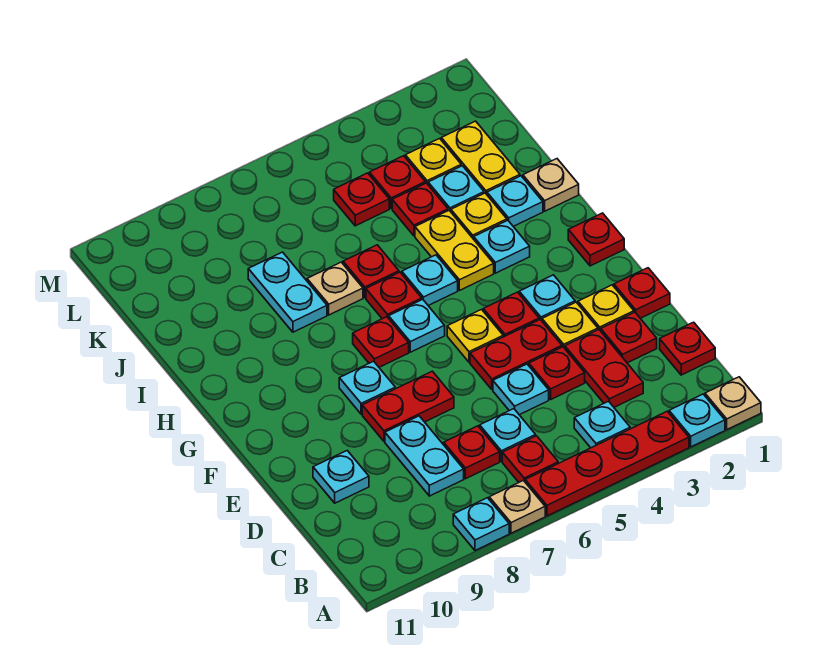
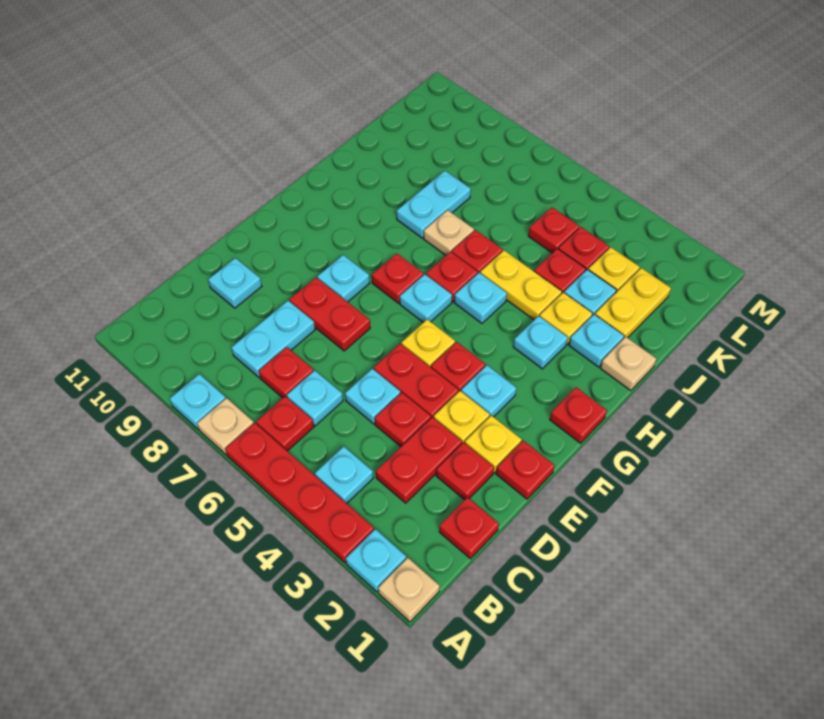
yellow 1x2 plate [415,211,494,290] -> yellow 1x2 plate turned to [480,250,562,320]

